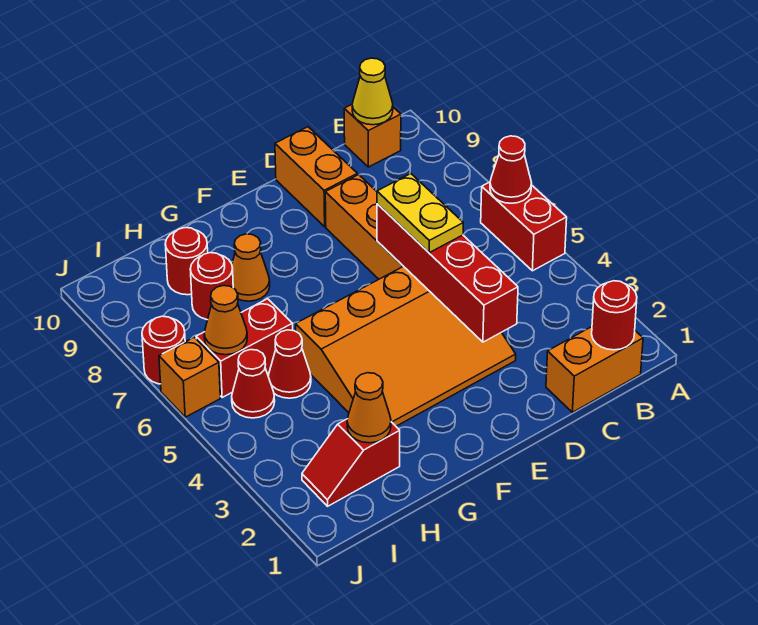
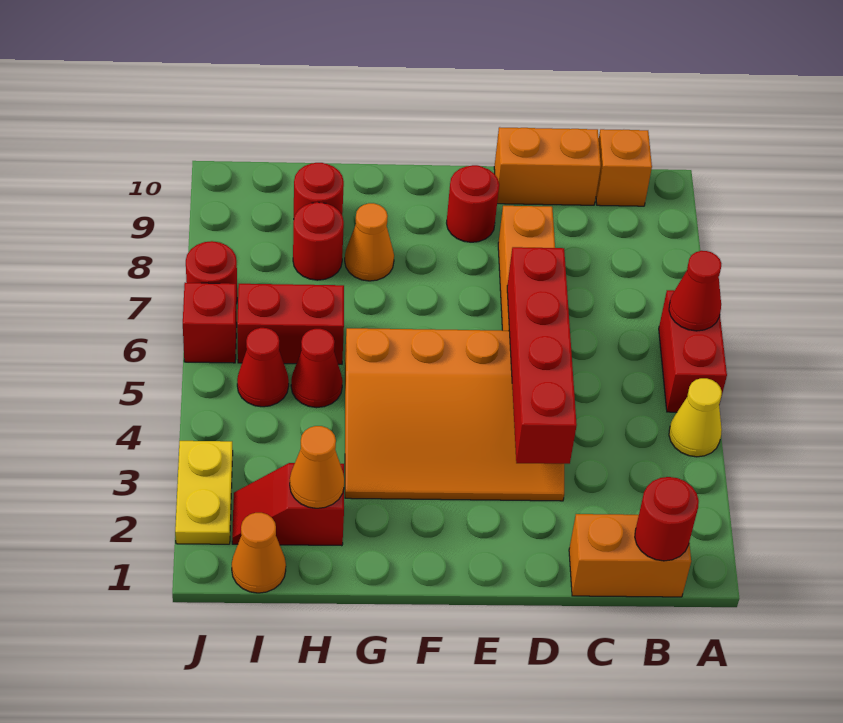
yellow 1x1 cone [352,58,393,125] -> yellow 1x1 cone moved to [669,378,722,457]
yellow 1x2 plate [377,174,463,253] -> yellow 1x2 plate moved to [175,441,233,544]
orange 1x2 brick [275,127,357,227] -> orange 1x2 brick turned to [494,127,601,205]
none -> red 1x1 round brick [447,165,499,242]
orange 1x1 cone [204,286,247,355] -> orange 1x1 cone moved to [232,513,286,593]
orange 1x1 brick [159,337,220,417] -> red 1x1 brick [183,283,237,363]

